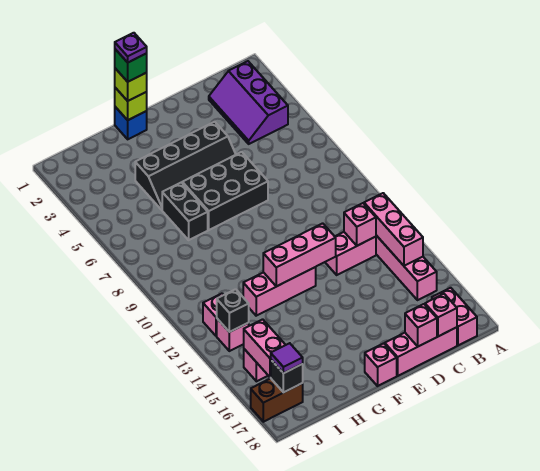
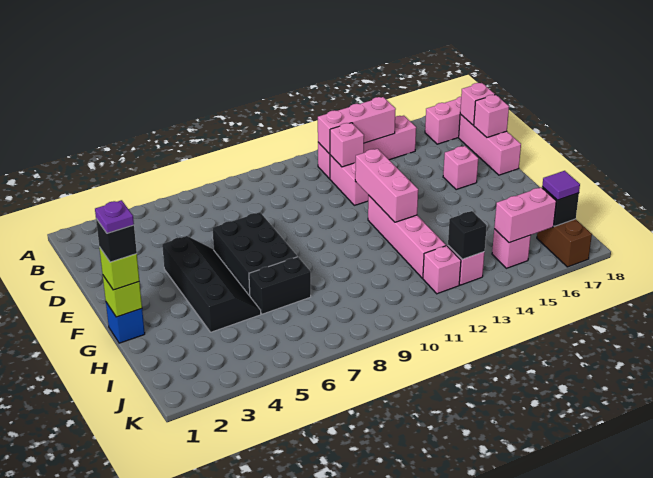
purple 2x3 slope [209,61,288,144] -> none
pink 1x3 brick [243,267,316,316] -> pink 1x4 brick [368,195,446,278]
pink 1x1 brick [365,343,397,386] -> pink 1x1 brick moved to [443,146,478,190]
green 1x1 brick [115,49,147,82] -> black 1x1 brick [96,219,137,262]

